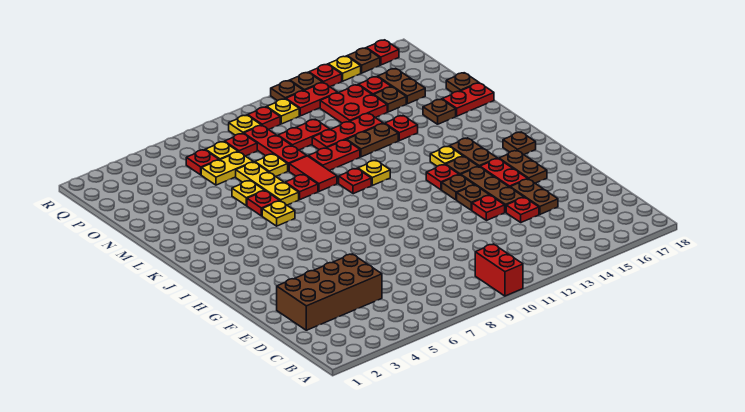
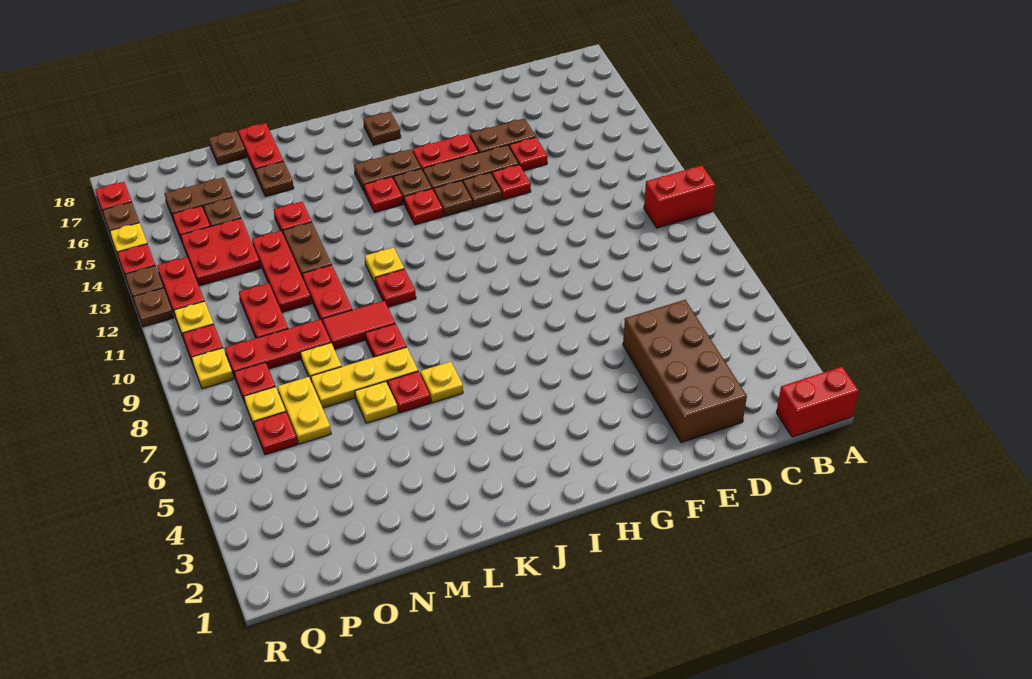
none -> red 1x2 brick [776,367,859,437]
brown 1x2 plate [499,150,547,183] -> none
yellow 1x1 plate [430,146,463,166] -> red 1x1 plate [364,177,403,212]

